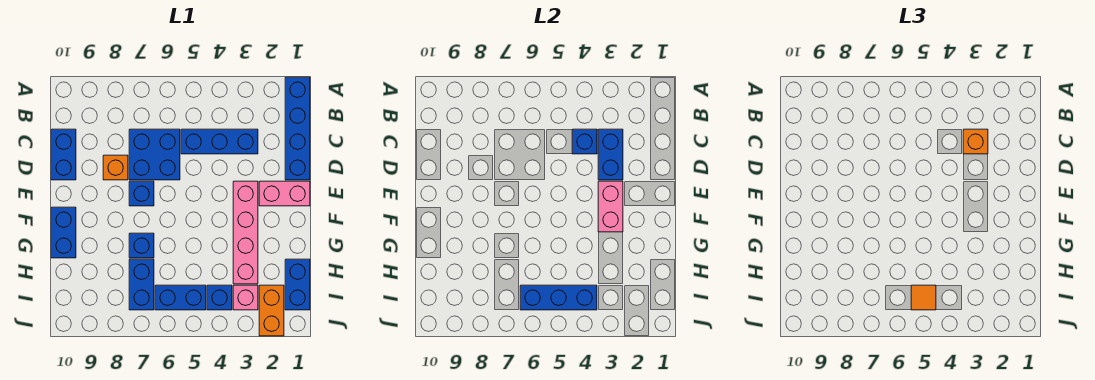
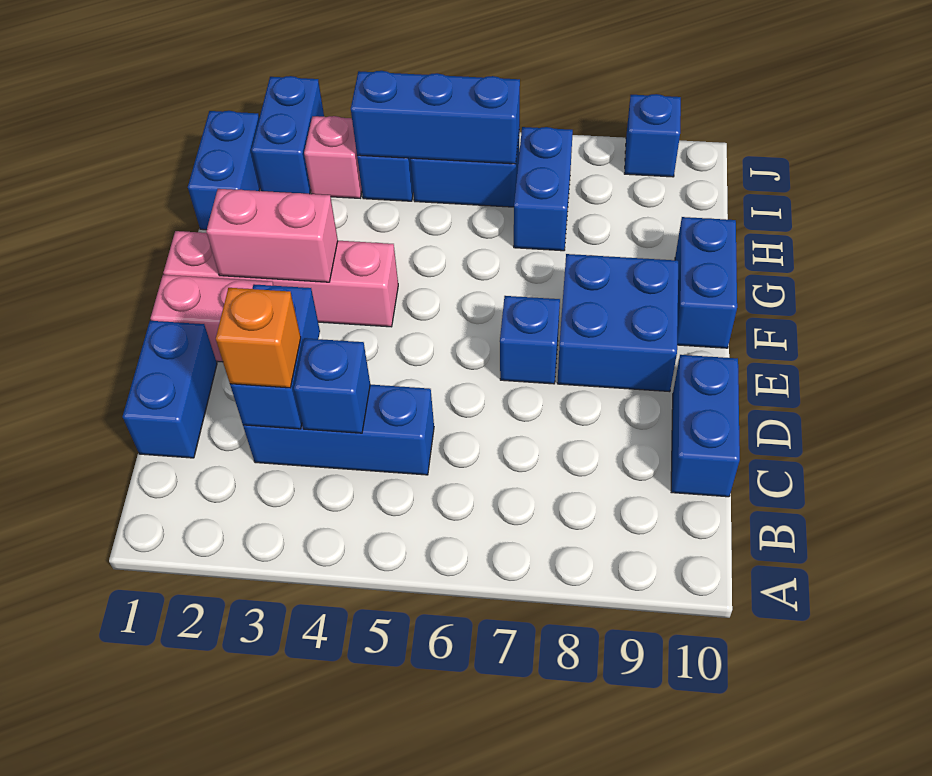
blue 1x4 brick [285,77,310,180] -> blue 1x2 brick [123,321,217,458]
blue 2x2 brick [129,129,180,180] -> blue 2x2 brick moved to [557,254,678,392]
orange 1x1 brick [103,155,128,180] -> none
pink 1x4 brick [233,181,258,284] -> pink 1x4 brick turned to [163,231,398,327]
pink 1x2 brick [598,181,623,232] -> pink 1x2 brick turned to [206,189,338,282]
blue 1x1 brick [129,233,154,258] -> blue 1x1 brick moved to [625,94,681,177]
orange 1x2 brick [259,285,284,336] -> blue 1x2 brick [251,76,324,194]
orange 1x1 tile [911,285,936,310] -> none

